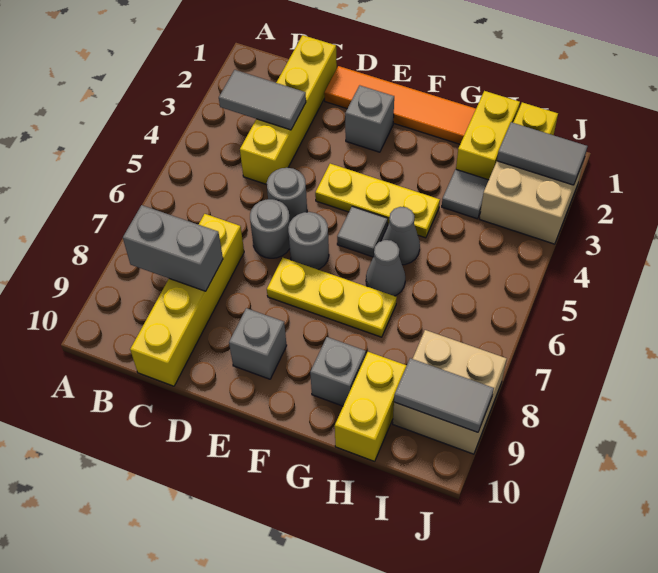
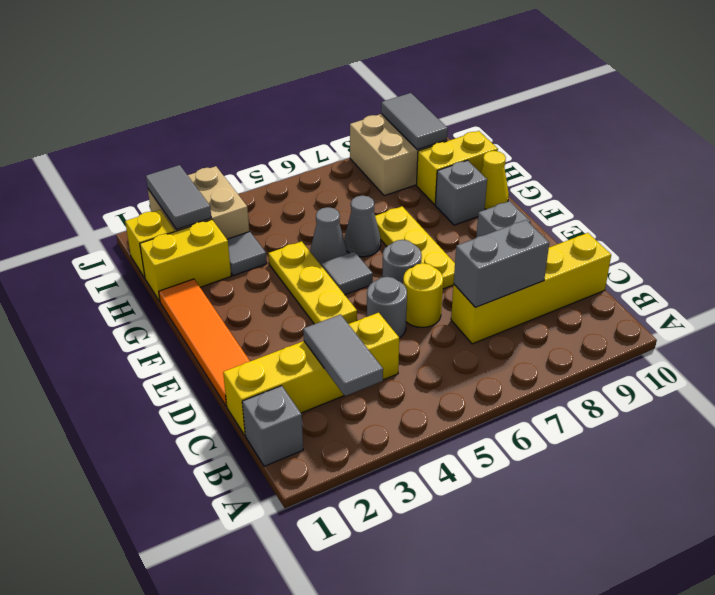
grey 1x2 brick [123,205,223,291] -> grey 1x2 brick turned to [454,220,549,307]
grey 1x1 round brick [250,199,290,258] -> yellow 1x1 round brick [403,263,443,327]
grey 1x1 brick [345,85,394,152] -> grey 1x1 brick moved to [242,386,303,466]
none -> yellow 1x1 cone [481,151,509,209]

